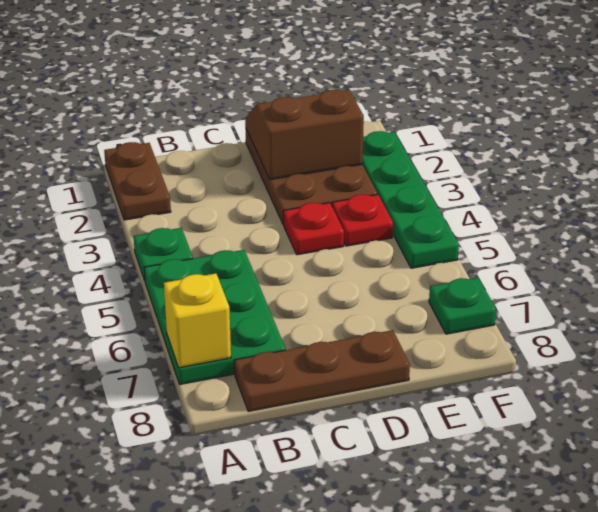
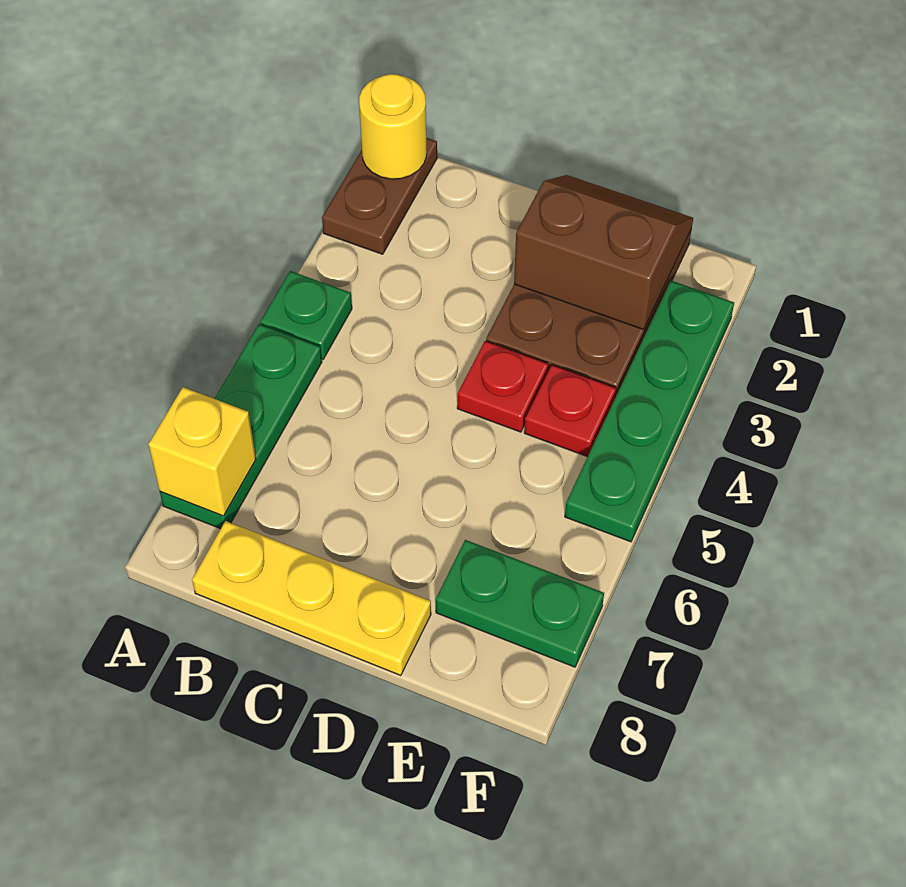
none -> yellow 1x1 round brick [359,74,427,179]
green 2x3 plate [144,250,286,384] -> green 1x3 plate [160,324,322,529]
brown 1x3 plate [234,330,410,411] -> yellow 1x3 plate [192,521,431,675]
green 1x1 plate [429,278,496,334] -> green 1x2 plate [436,540,604,667]

